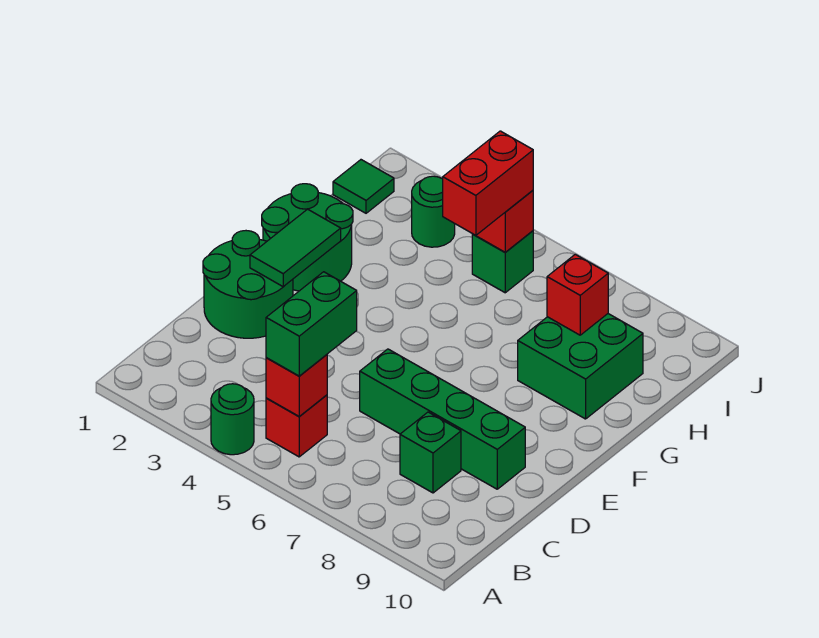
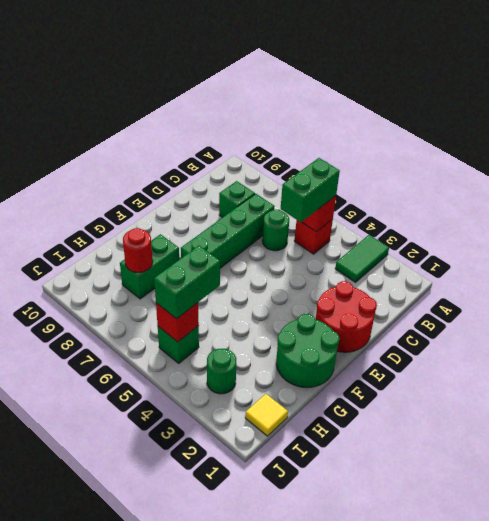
green 1x1 round brick [211,384,254,455] -> green 1x1 round brick moved to [262,210,289,251]
green 2x2 round brick [203,231,293,338] -> red 2x2 round brick [316,281,377,352]
green 1x4 brick [360,349,525,489] -> green 1x4 brick turned to [181,194,275,268]
green 1x2 tile [250,209,341,287] -> green 1x2 tile moved to [335,235,389,282]
green 2x2 brick [518,314,643,419] -> green 1x2 brick [120,234,179,299]
red 1x2 brick [443,131,533,236] -> green 1x2 brick [154,246,220,319]
red 1x1 brick [547,254,608,335] -> red 1x1 round brick [123,228,153,272]
green 1x1 tile [333,160,394,213] -> yellow 1x1 tile [245,394,288,436]

